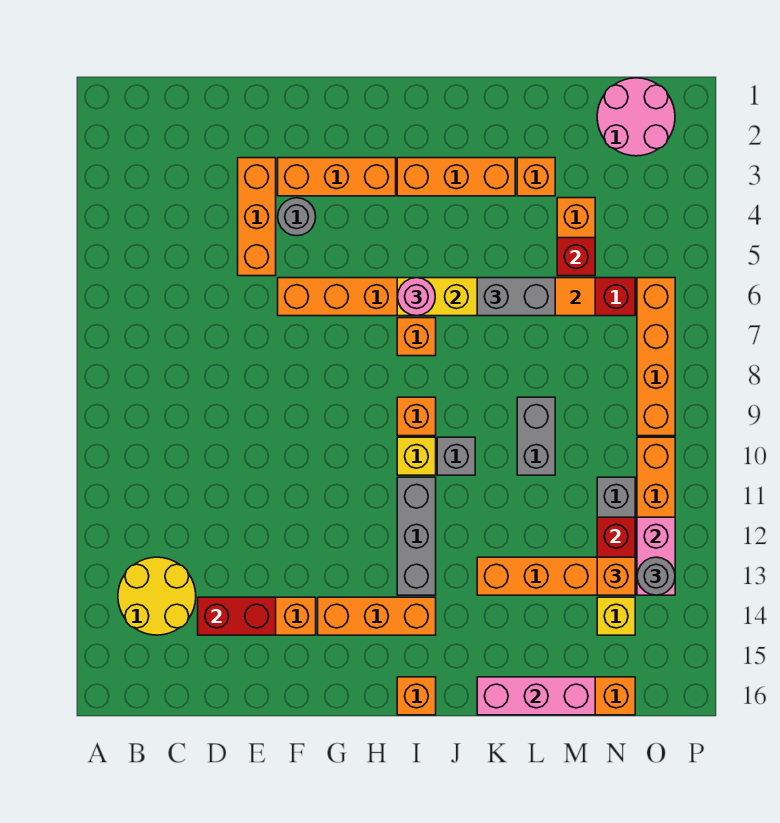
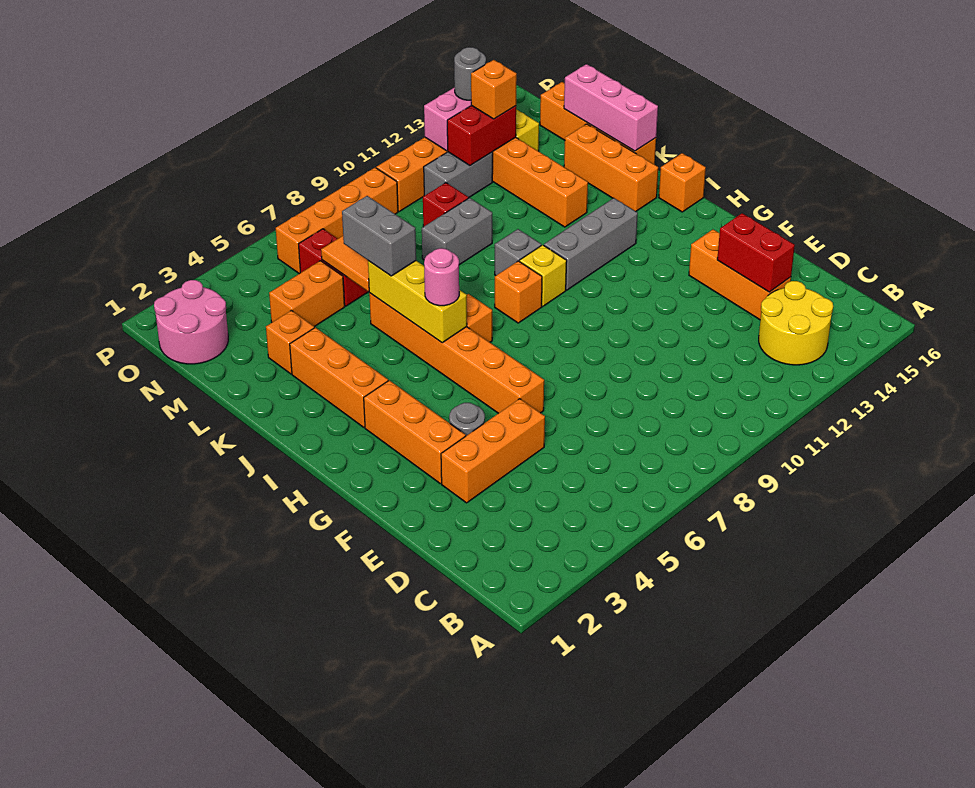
orange 1x3 brick [318,597,436,635] -> orange 1x3 brick moved to [564,124,658,211]
red 1x1 brick [557,238,595,276] -> red 1x1 brick moved to [423,183,468,227]

